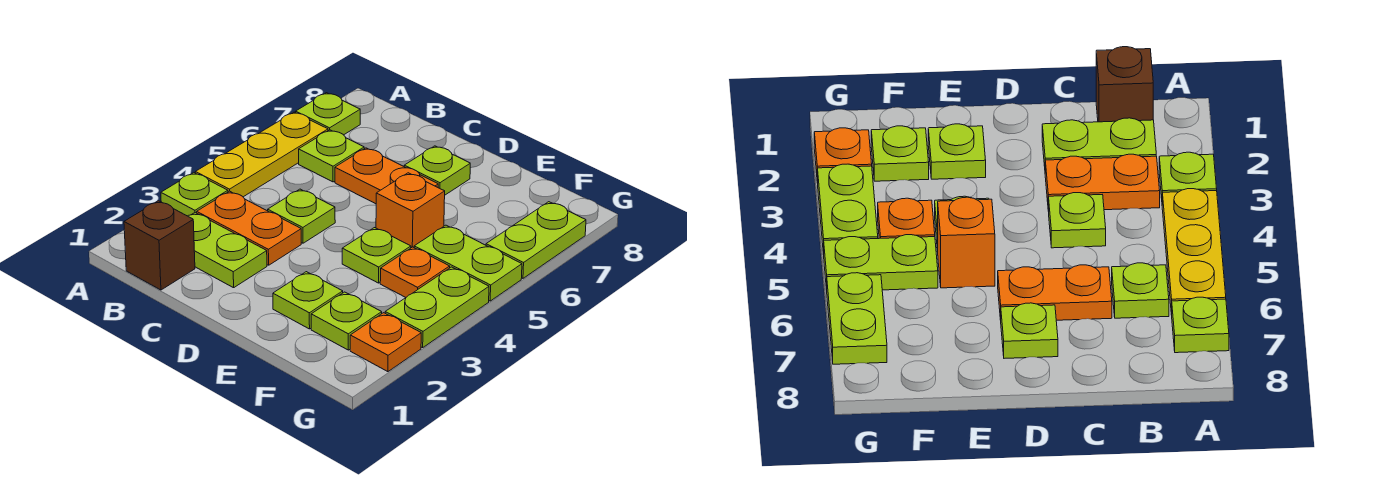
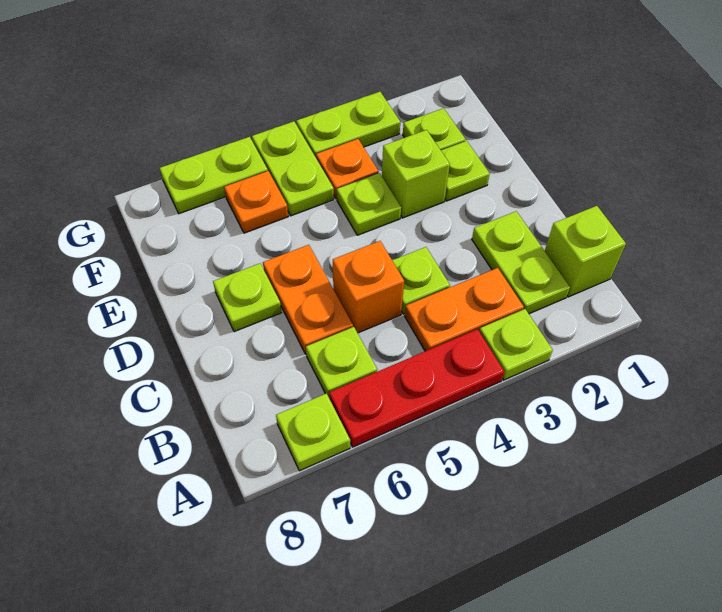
yellow 1x3 plate [195,112,328,197] -> red 1x3 plate [329,329,504,447]
brown 1x1 brick [124,201,195,290] -> lime 1x1 brick [545,206,626,297]
orange 1x2 plate [197,191,301,265] -> orange 1x2 plate turned to [405,268,524,351]
none -> lime 1x1 brick [382,130,450,218]
orange 1x1 brick [376,173,445,248] -> orange 1x1 brick moved to [333,241,404,333]
orange 1x1 plate [350,313,421,372] -> orange 1x1 plate moved to [224,171,288,233]

